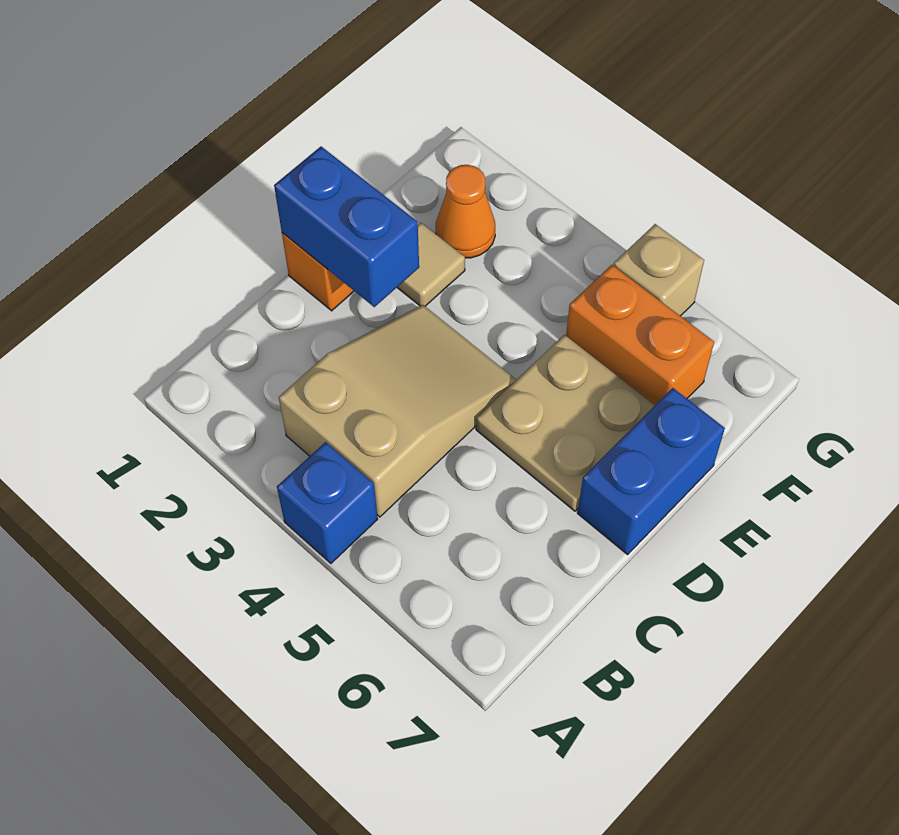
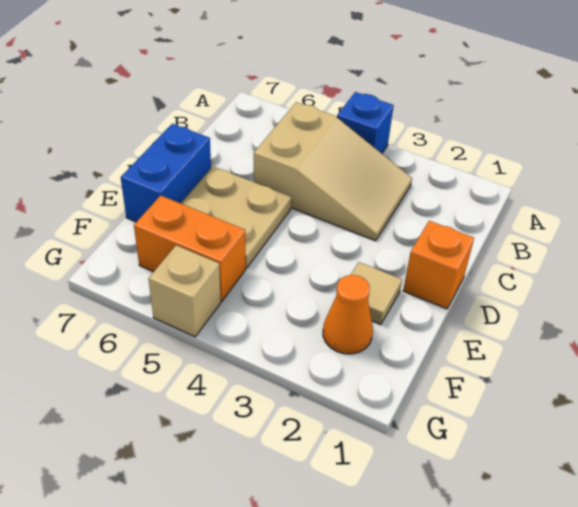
tan 2x3 slope [279,305,516,517] -> tan 2x3 slope turned to [254,102,412,241]
blue 1x2 brick [274,147,419,307] -> none

